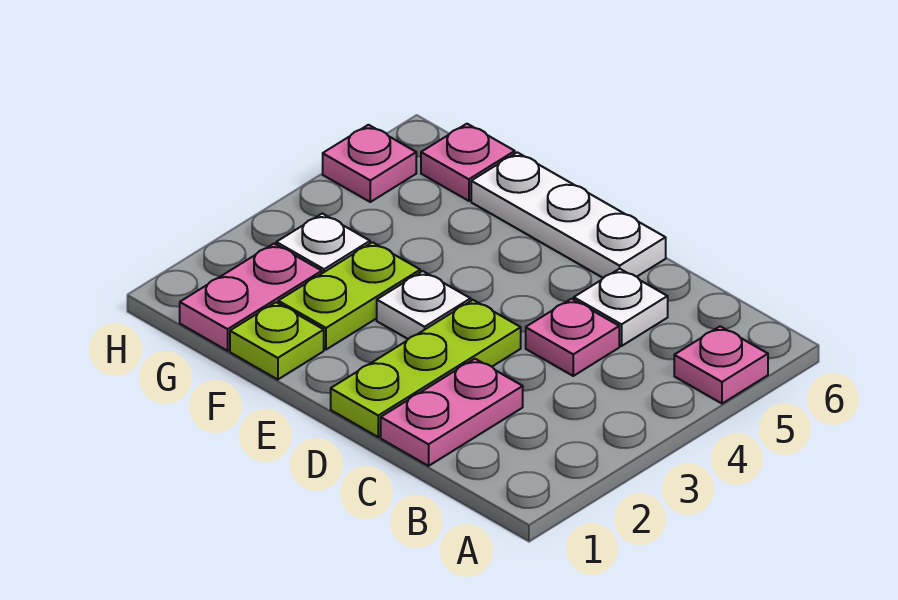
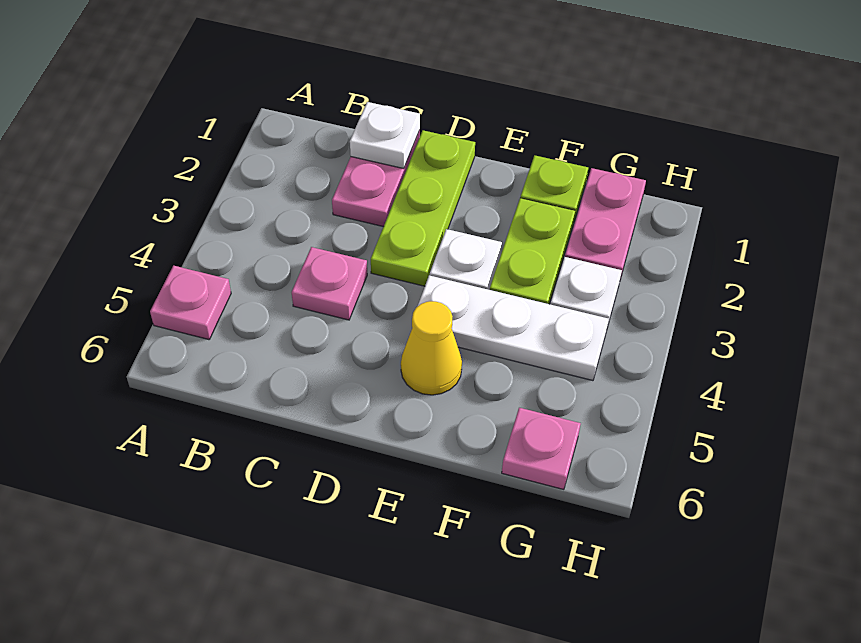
white 1x1 plate [574,269,668,346] -> white 1x1 plate moved to [350,102,420,169]
white 1x3 plate [471,152,666,278] -> white 1x3 plate moved to [418,275,609,381]
none -> yellow 1x1 cone [401,301,462,395]
pink 1x1 plate [323,125,416,202] -> none

